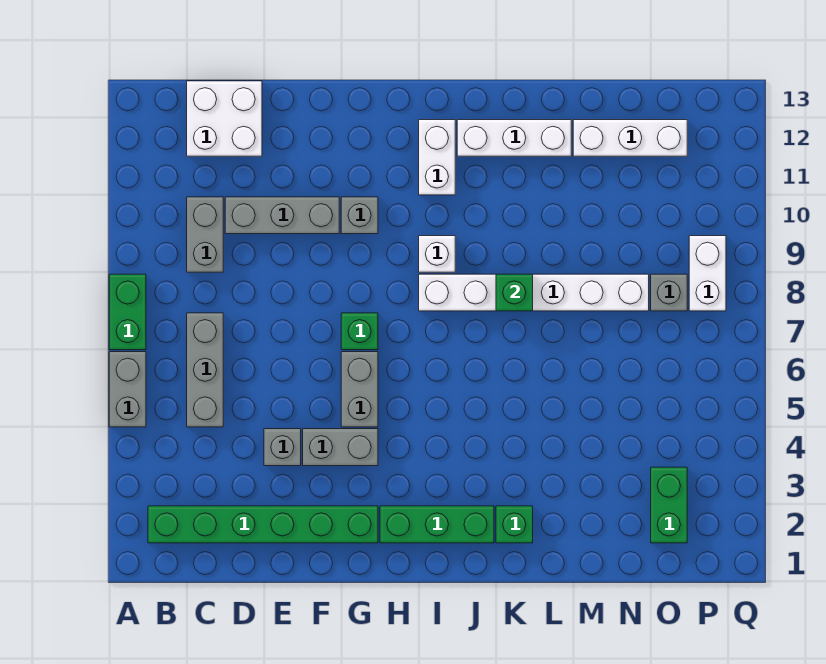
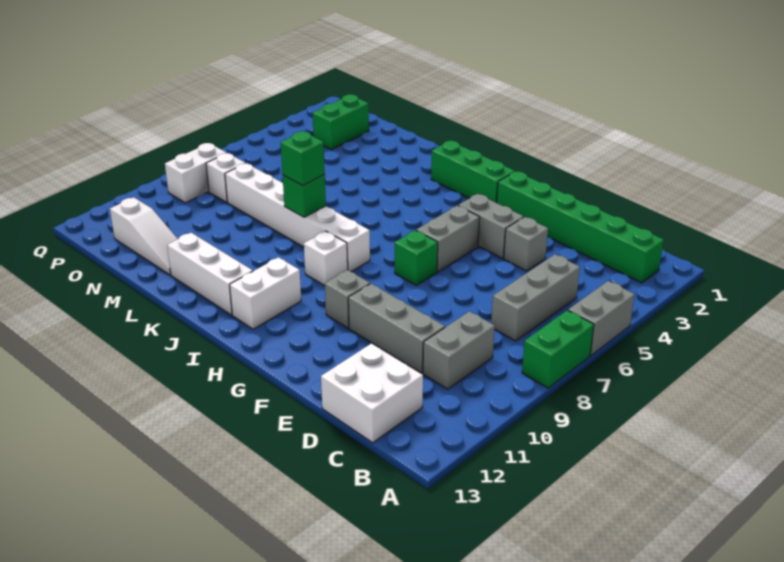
green 1x1 brick [496,506,533,543] -> green 1x1 brick moved to [281,131,325,185]
white 1x3 brick [573,120,687,156] -> white 1x3 slope [110,197,177,275]
grey 1x1 brick [651,274,687,311] -> white 1x1 brick [206,153,245,202]

